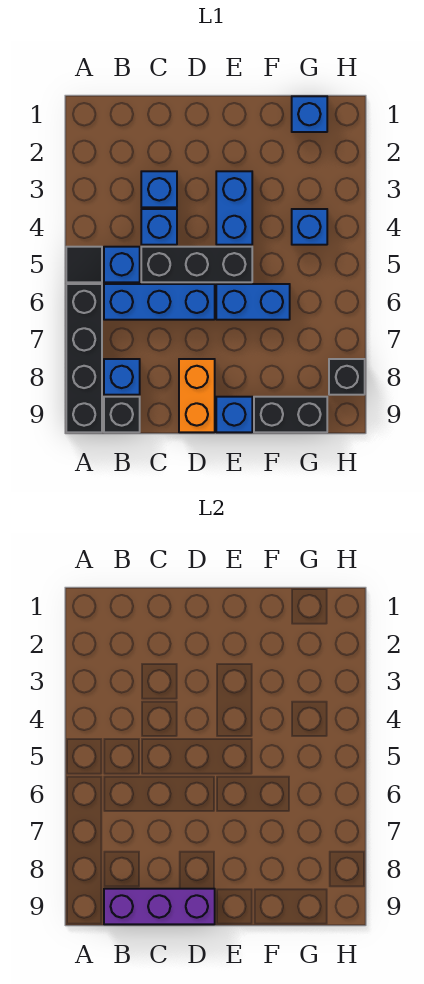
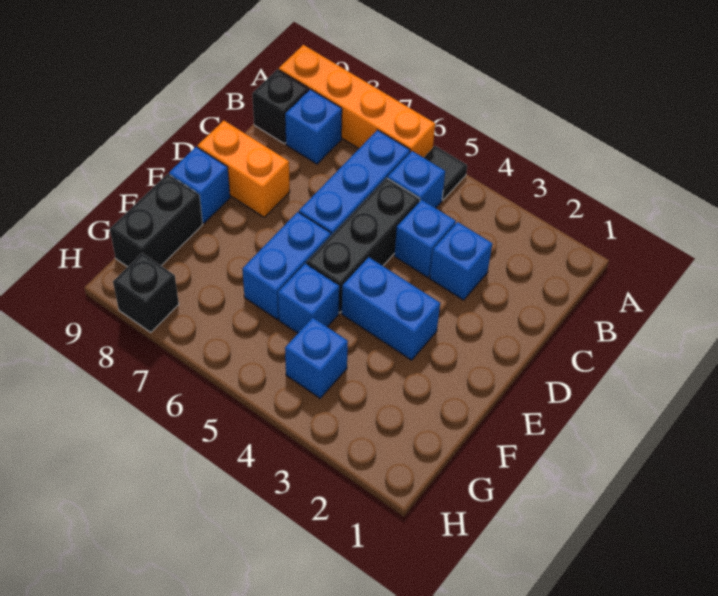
black 1x4 brick [66,284,102,432] -> orange 1x4 brick [279,45,435,158]
purple 1x3 brick [104,889,215,924] -> none
blue 1x1 brick [292,96,327,132] -> blue 1x1 brick moved to [278,264,339,333]

